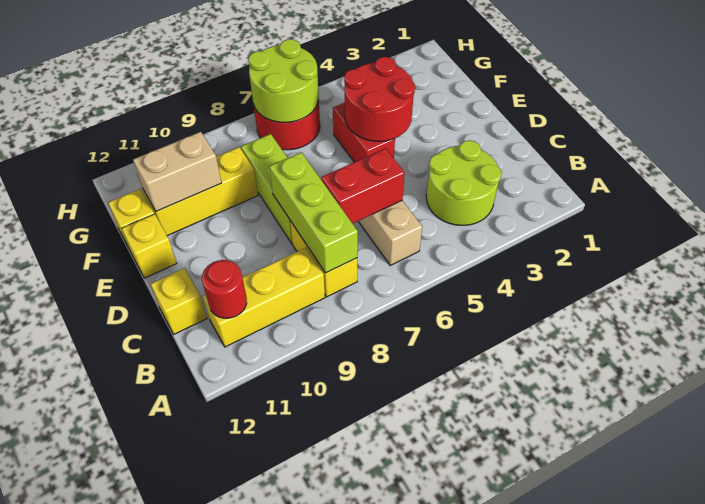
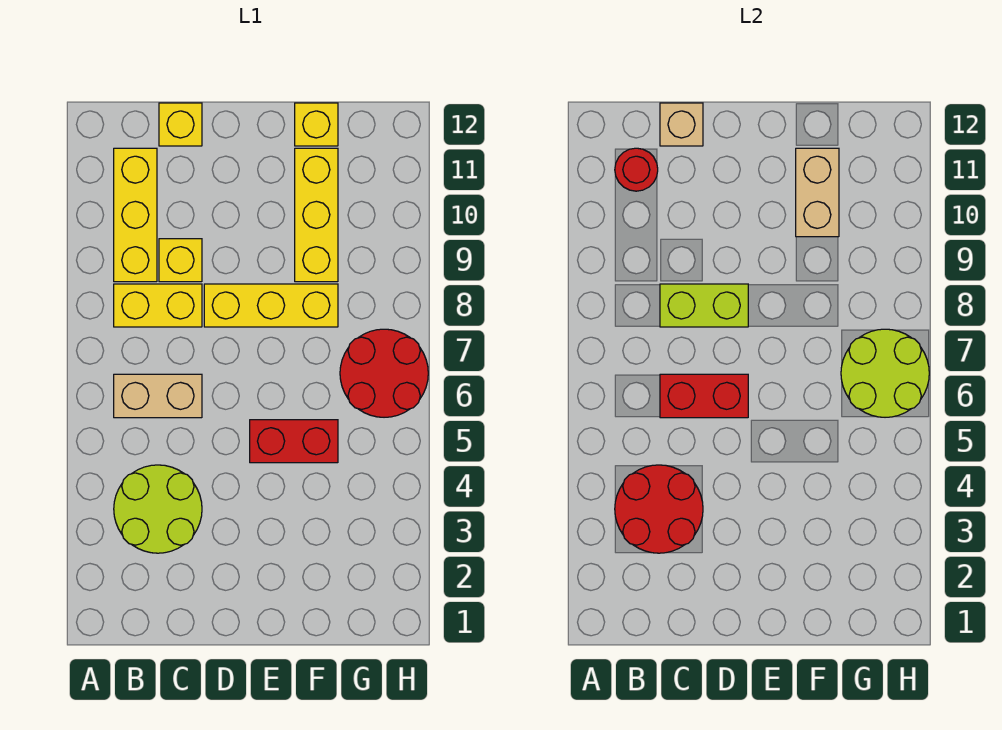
lime 1x3 brick [269,152,358,273] -> lime 1x2 brick [660,284,748,327]
red 1x2 brick [321,148,405,224] -> red 1x2 brick turned to [660,374,748,418]
none -> tan 1x1 brick [660,103,703,146]
lime 1x3 brick [241,134,292,243] -> yellow 1x3 brick [204,284,338,327]
red 2x2 round brick [344,57,415,141] -> red 2x2 round brick moved to [615,465,703,553]
yellow 1x1 brick [121,214,177,278] -> yellow 1x1 brick moved to [159,239,202,282]

